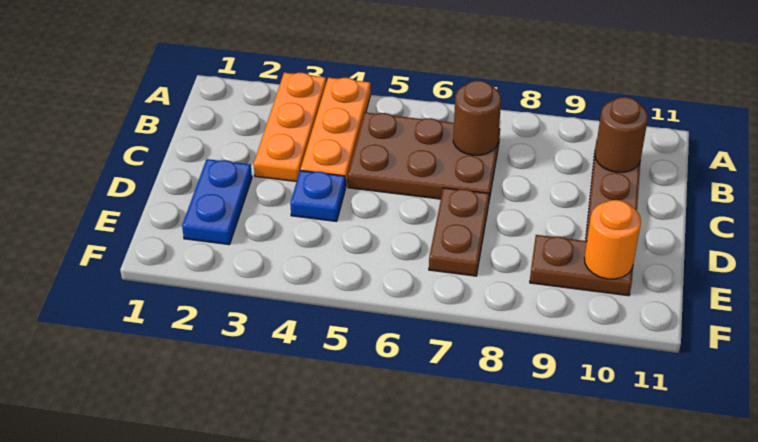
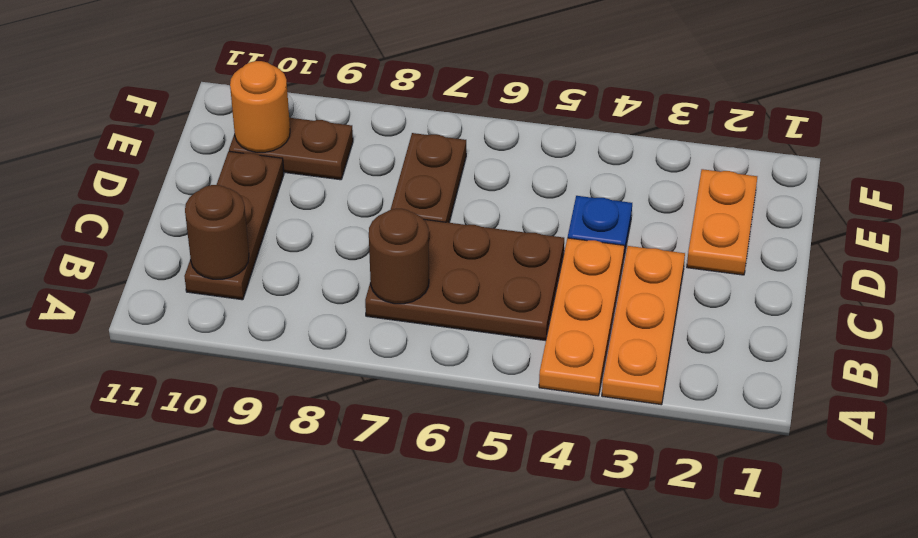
blue 1x2 plate [182,159,252,245] -> orange 1x2 plate [687,169,757,275]

